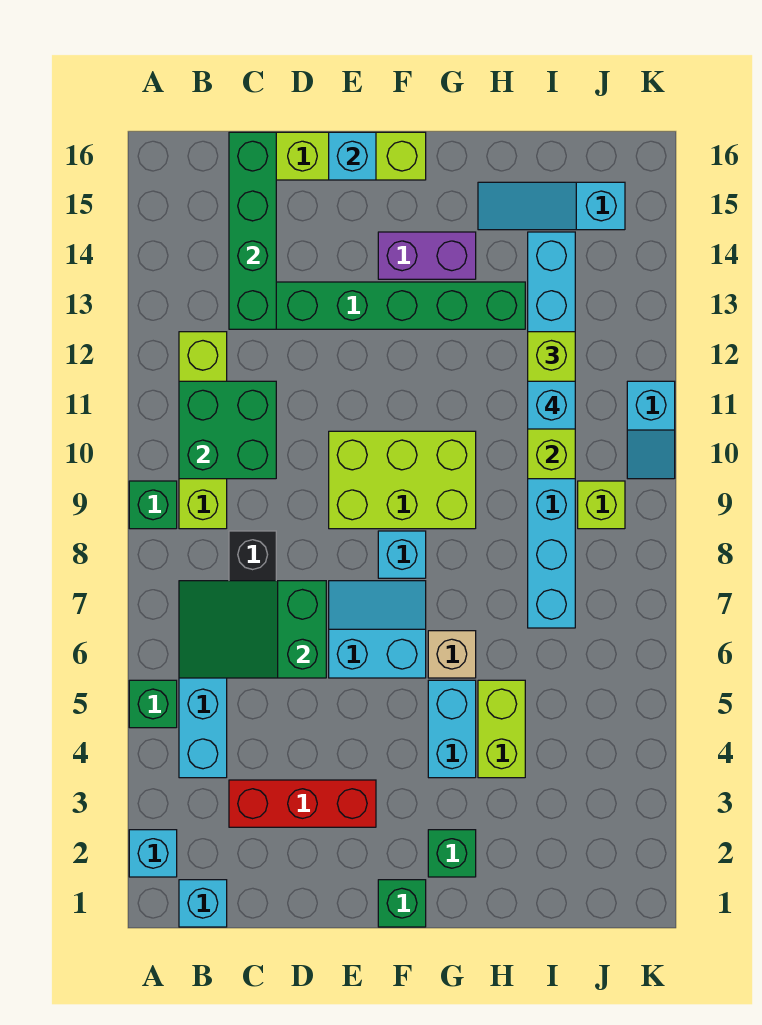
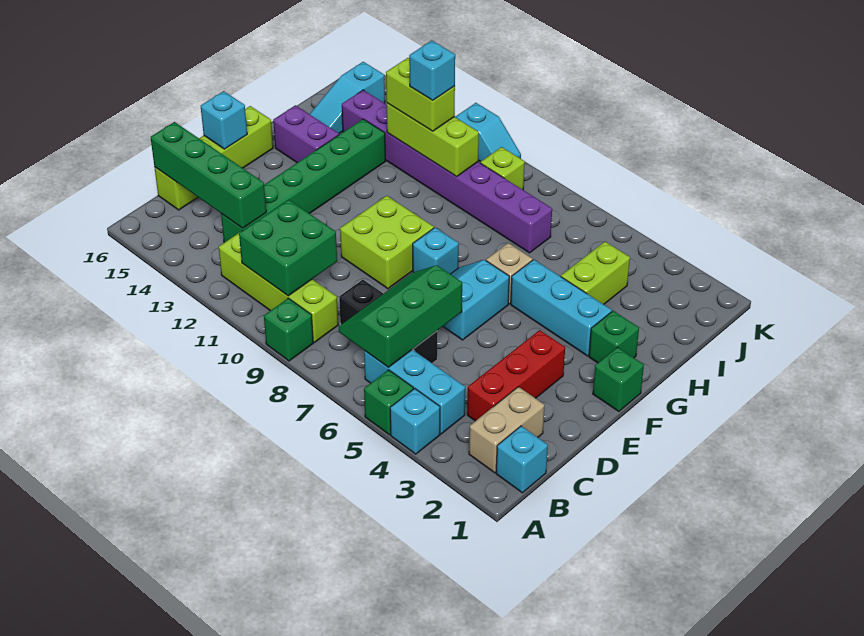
cyan 1x1 brick [129,830,177,877] -> cyan 1x1 brick moved to [390,389,440,454]
none -> tan 1x2 brick [469,387,545,473]
green 2x3 slope [179,581,326,678] -> green 2x3 slope turned to [339,265,462,367]
lime 2x3 brick [329,431,476,529] -> lime 2x2 brick [340,196,434,289]
purple 1x2 brick [378,232,476,279] -> purple 1x2 brick turned to [273,105,339,163]
cyan 1x2 brick [428,680,476,778] -> cyan 1x3 brick [511,260,612,356]
lime 1x2 brick [478,680,525,778] -> lime 1x2 brick turned to [561,242,630,304]
cyan 1x8 brick [528,232,575,628] -> purple 1x8 brick [342,90,552,253]

